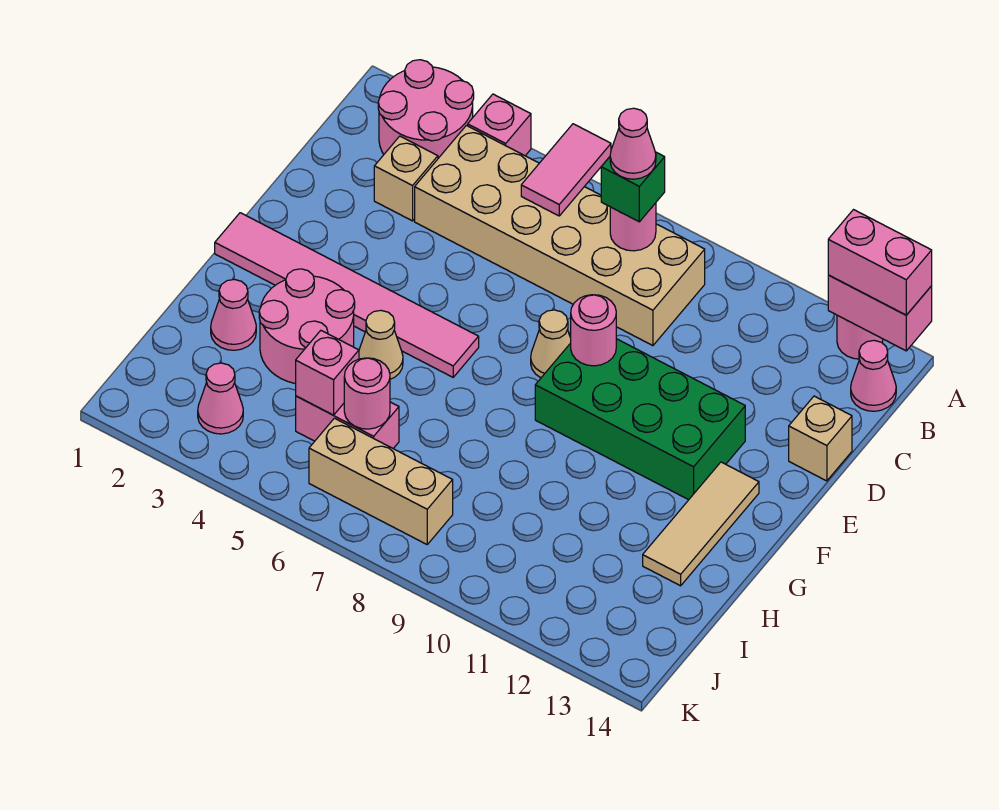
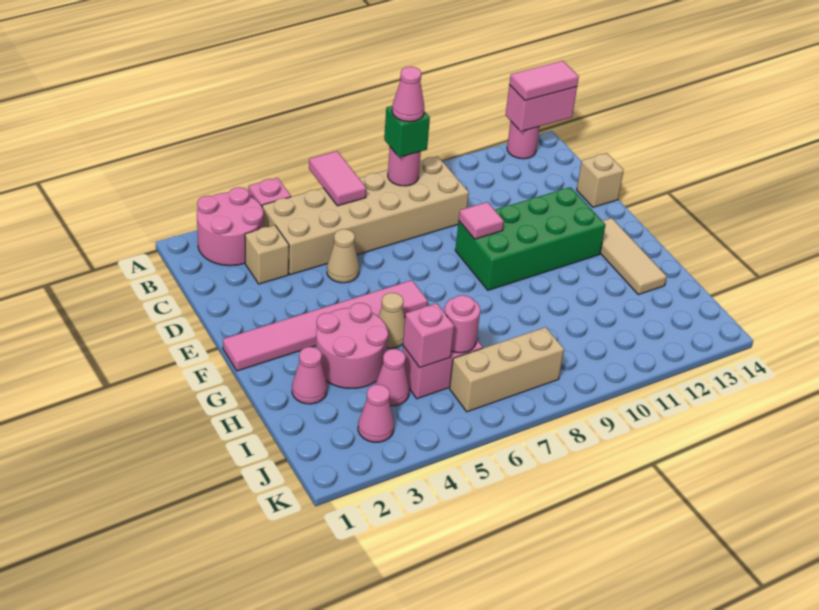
pink 1x2 brick [828,210,932,315] -> pink 1x2 tile [509,61,579,101]
pink 1x1 cone [851,340,896,411] -> pink 1x1 cone moved to [375,349,409,406]
tan 1x1 cone [531,310,571,378] -> tan 1x1 cone moved to [327,229,359,283]
pink 1x1 round brick [571,295,616,366] -> pink 1x1 tile [459,202,504,239]

